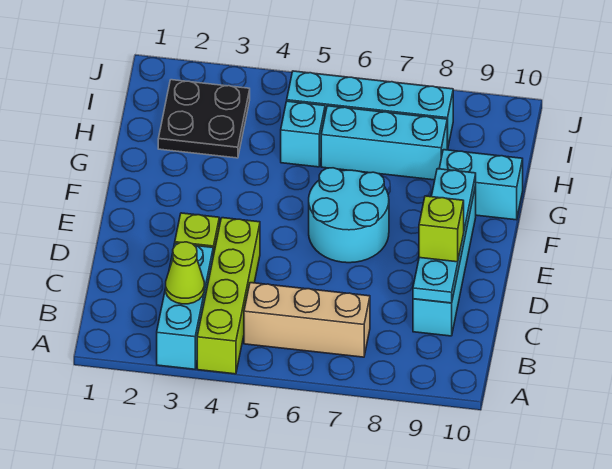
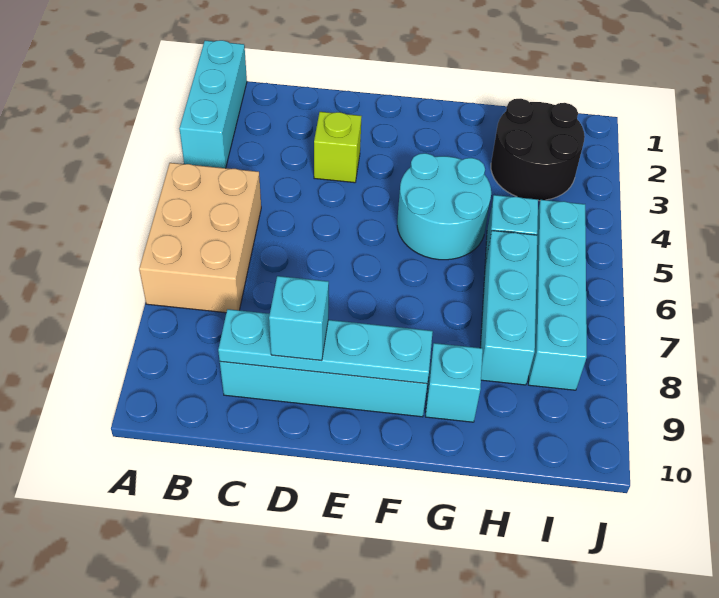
cyan 1x3 brick [157,243,213,369] -> cyan 1x3 brick turned to [179,40,247,168]
lime 1x4 brick [197,218,260,374] -> none
lime 1x1 cone [166,242,204,304] -> none
tan 1x3 brick [244,283,370,357] -> tan 2x3 brick [139,163,261,313]
lime 1x1 brick [419,196,464,262] -> cyan 1x1 brick [269,276,329,361]
cyan 2x2 round brick [309,168,389,263] -> cyan 2x2 round brick moved to [397,153,491,260]
cyan 1x2 brick [439,150,523,220] -> cyan 1x1 brick [425,343,483,422]
black 2x2 plate [158,80,250,158] -> black 2x2 round brick [491,99,585,201]

